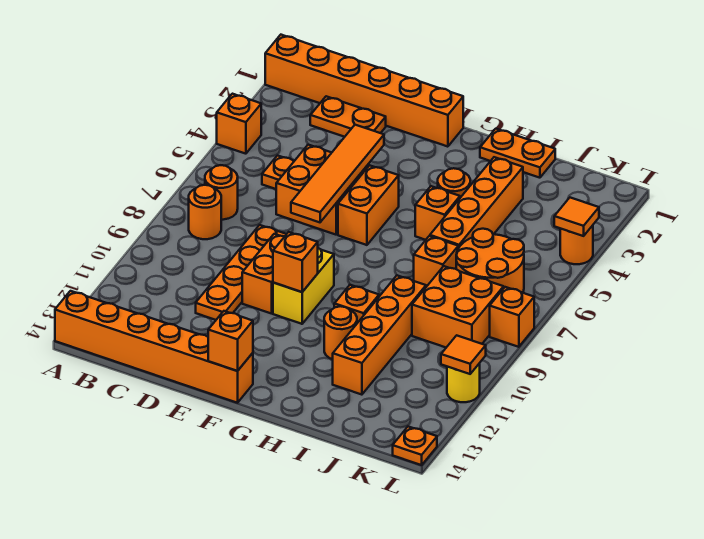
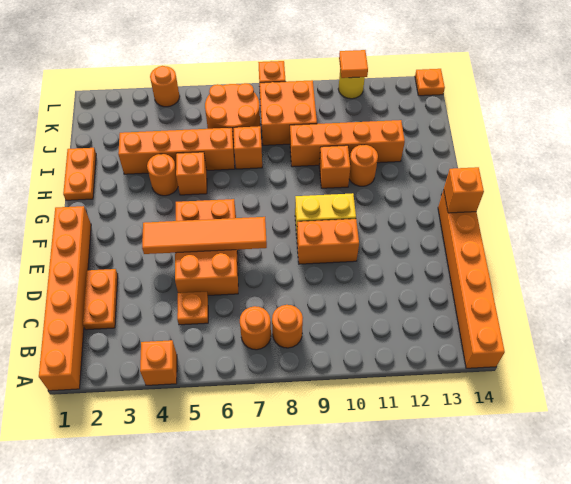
orange 1x4 plate [196,225,286,320] -> none
orange 1x1 brick [273,232,318,292] -> none
orange 1x1 tile [554,198,599,236] -> none

